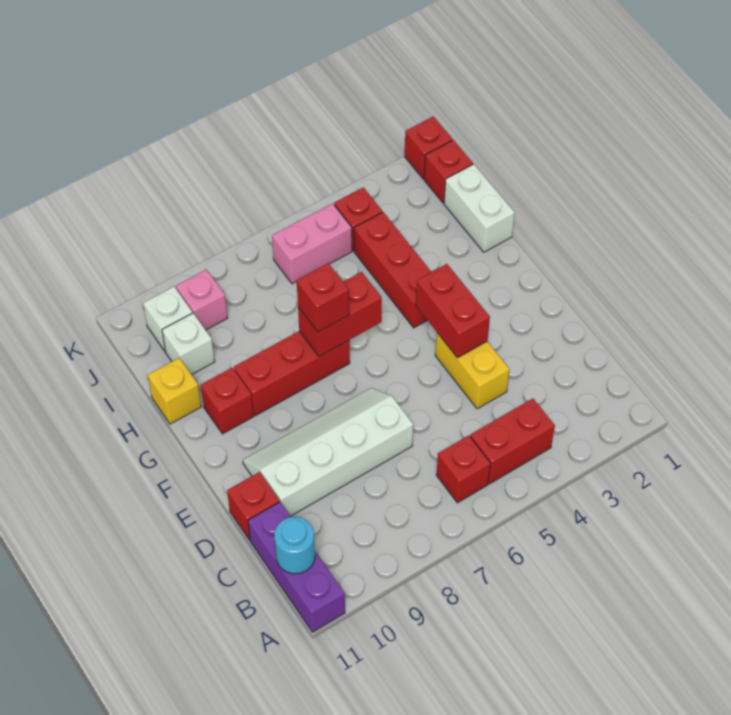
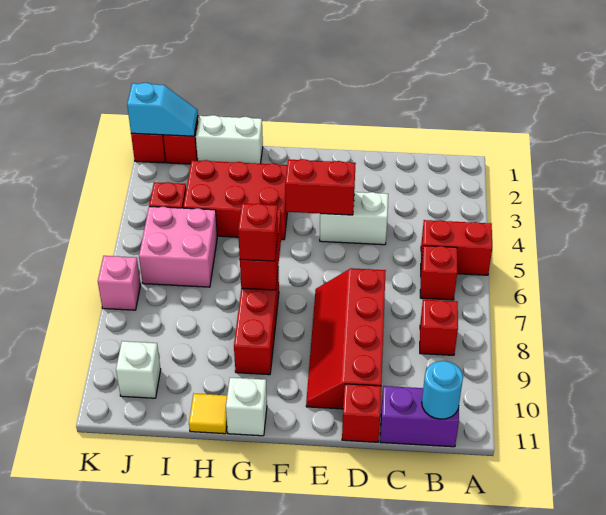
purple 1x3 brick [248,502,345,632] -> purple 1x2 brick [380,386,459,447]
red 1x2 brick [470,399,555,484] -> red 1x2 brick turned to [421,220,492,275]
yellow 1x2 brick [435,333,509,409] -> white 1x2 brick [320,192,388,245]
white 2x4 slope [243,388,413,516] -> red 2x4 slope [306,268,386,409]
red 1x3 brick [354,212,431,328] -> red 2x3 brick [183,160,287,240]
red 1x1 brick [201,368,254,434] -> red 1x1 brick moved to [420,300,458,355]
yellow 1x1 brick [148,358,201,424] -> yellow 1x1 tile [189,394,227,434]
white 1x1 brick [162,313,215,375] -> white 1x1 brick moved to [226,378,267,436]
none -> cyan 1x2 slope [127,83,198,136]
pink 1x2 brick [272,203,352,284] -> pink 2x2 brick [139,206,217,287]
pink 1x1 brick [176,270,228,330] -> pink 1x1 brick moved to [98,256,141,310]

